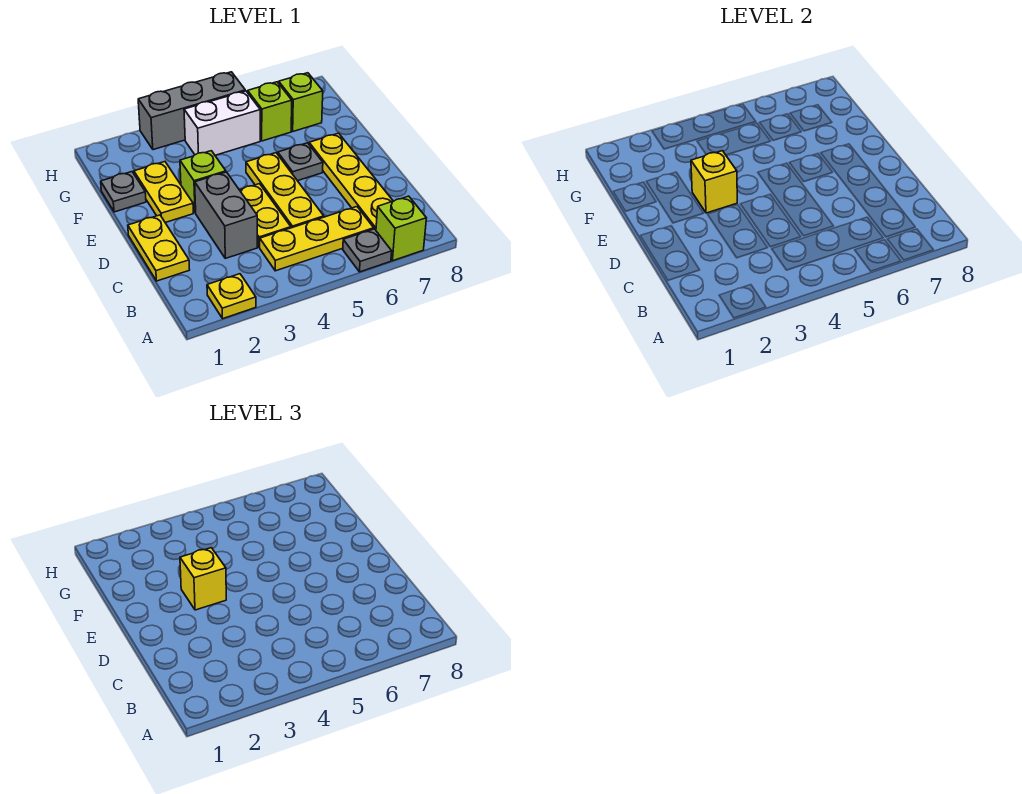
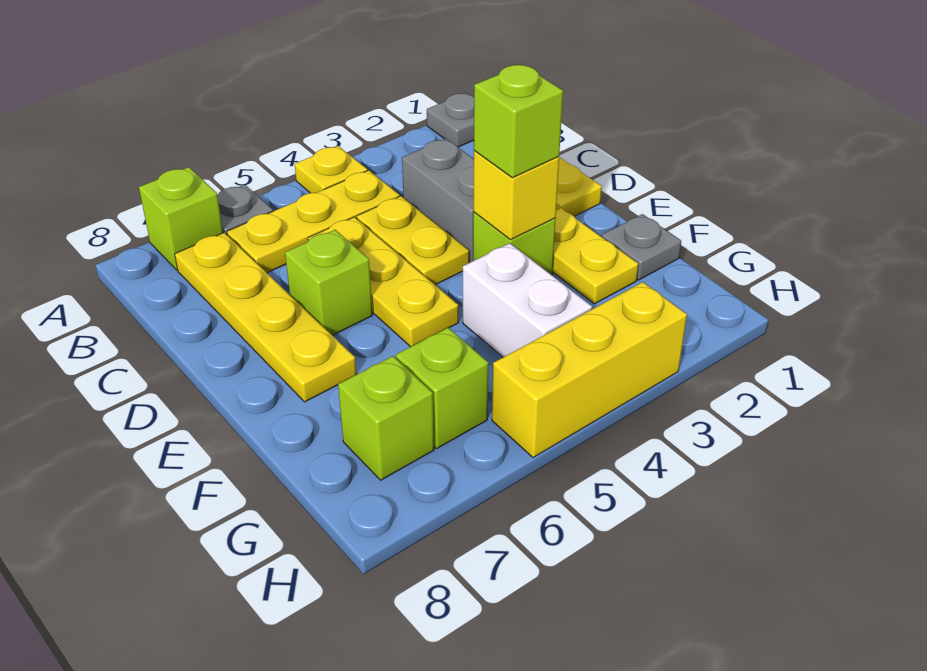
yellow 1x1 plate [207,274,256,318] -> yellow 1x1 plate moved to [295,146,367,193]
none -> lime 1x1 brick [285,230,372,335]
yellow 1x1 brick [180,548,226,610] -> lime 1x1 brick [474,65,563,178]
grey 1x1 plate [278,143,323,181] -> grey 1x1 plate moved to [427,93,474,147]
white 1x2 brick [184,91,260,155] -> white 1x2 brick turned to [463,243,592,357]
grey 1x3 brick [138,72,245,150] -> yellow 1x3 brick [492,282,687,458]

